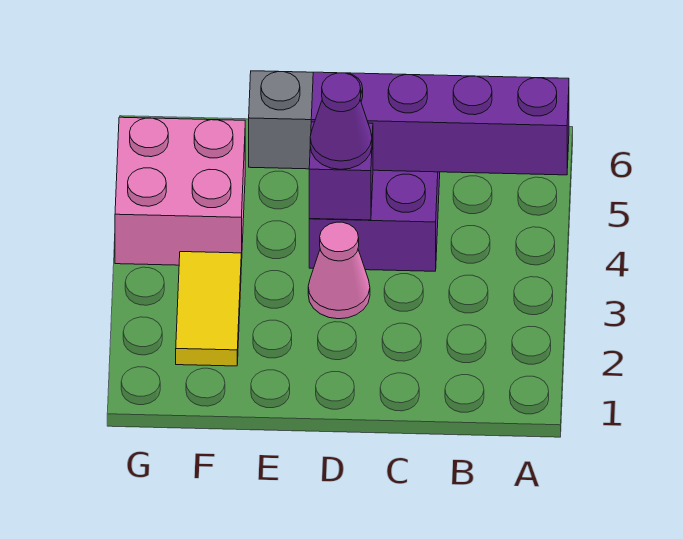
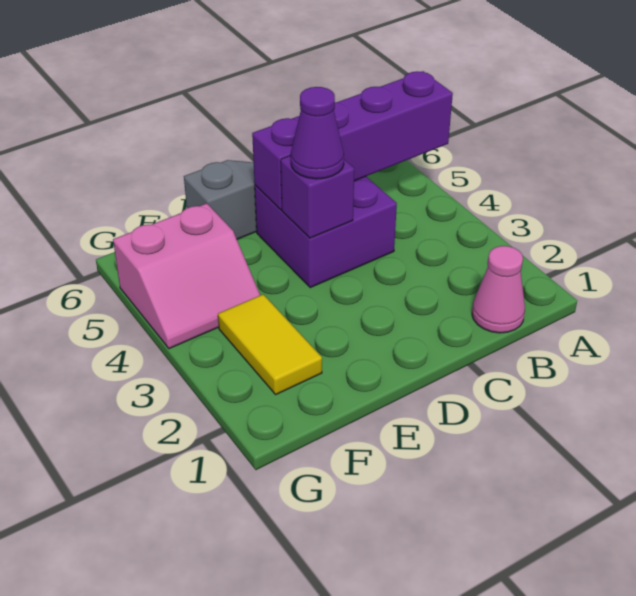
pink 1x1 cone [308,222,370,319] -> pink 1x1 cone moved to [472,246,525,333]
pink 2x2 brick [115,117,245,266] -> pink 2x2 slope [113,203,260,349]

